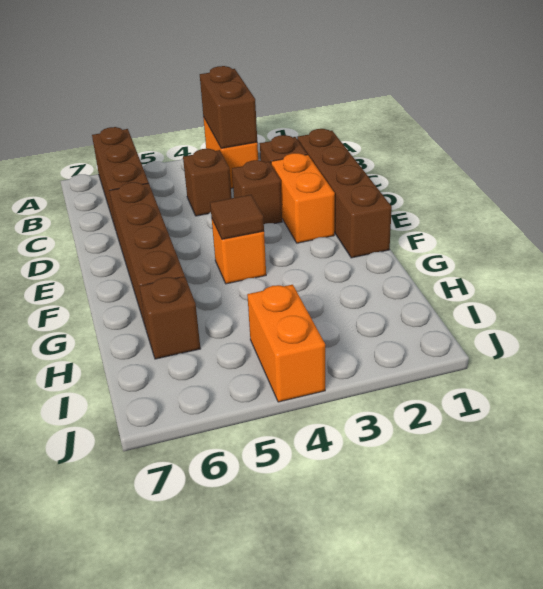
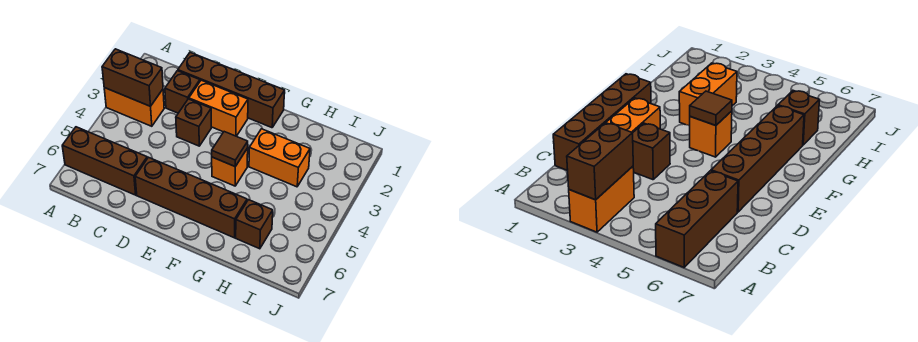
brown 1x1 brick [183,149,232,216] -> none
orange 1x2 brick [247,285,325,402] -> orange 1x2 brick moved to [249,129,310,187]

